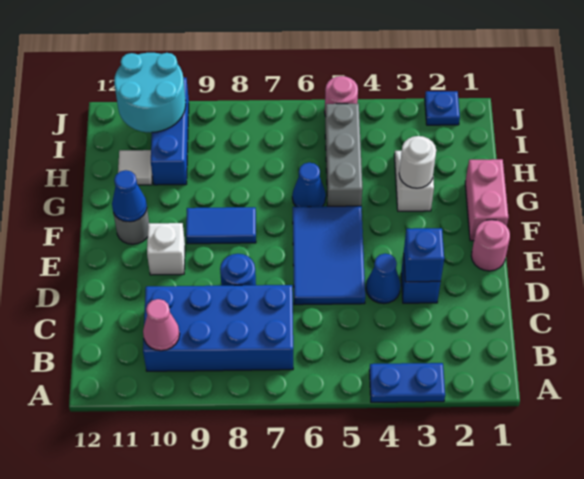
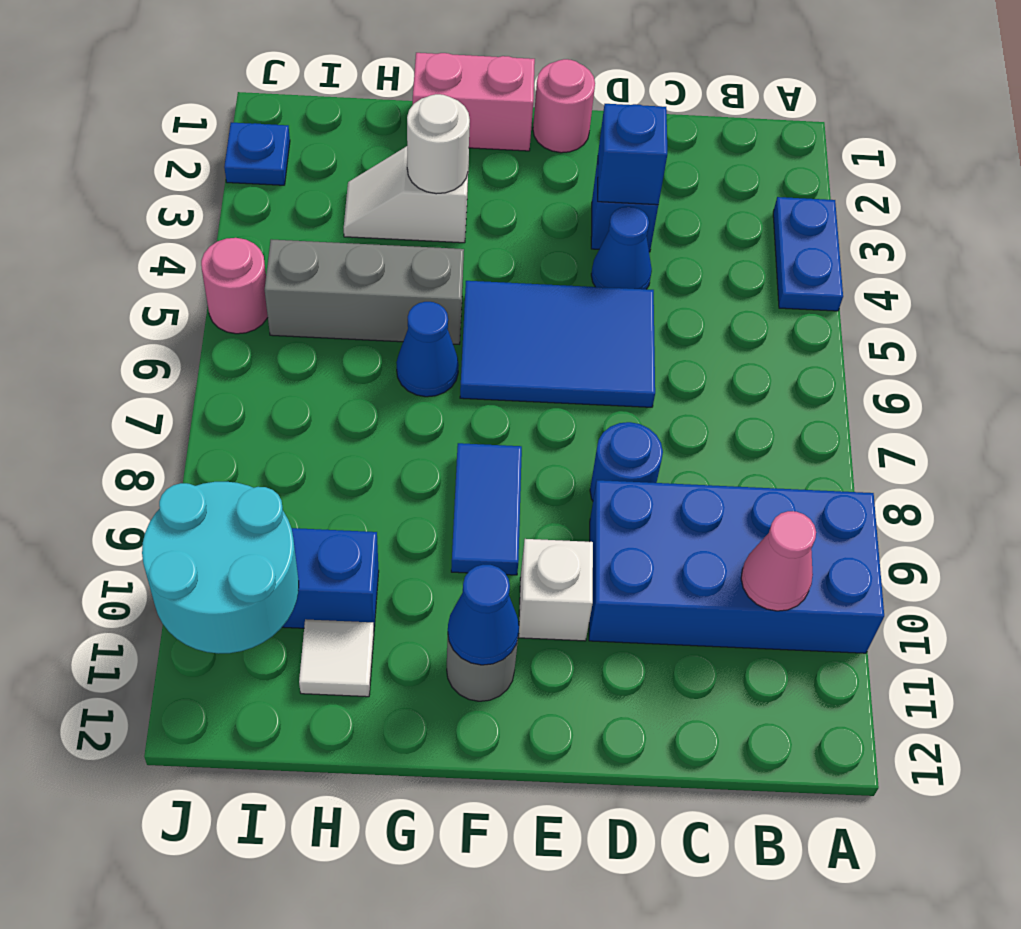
blue 2x4 brick [143,285,293,371] -> blue 2x4 brick turned to [589,480,884,653]

